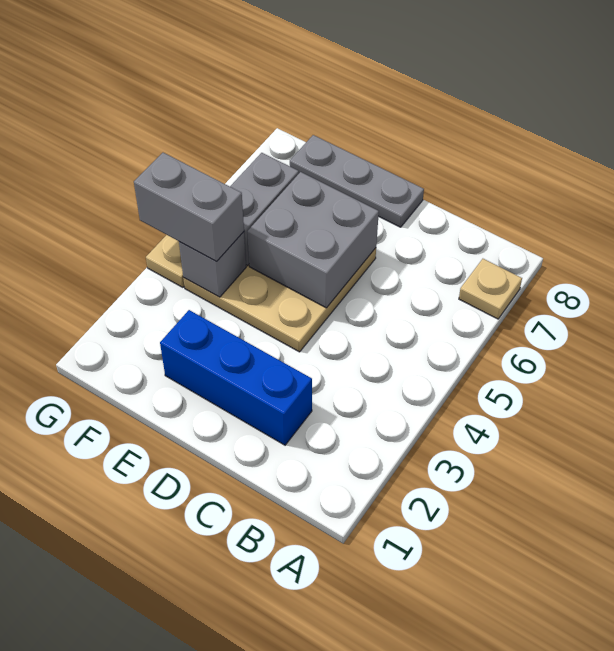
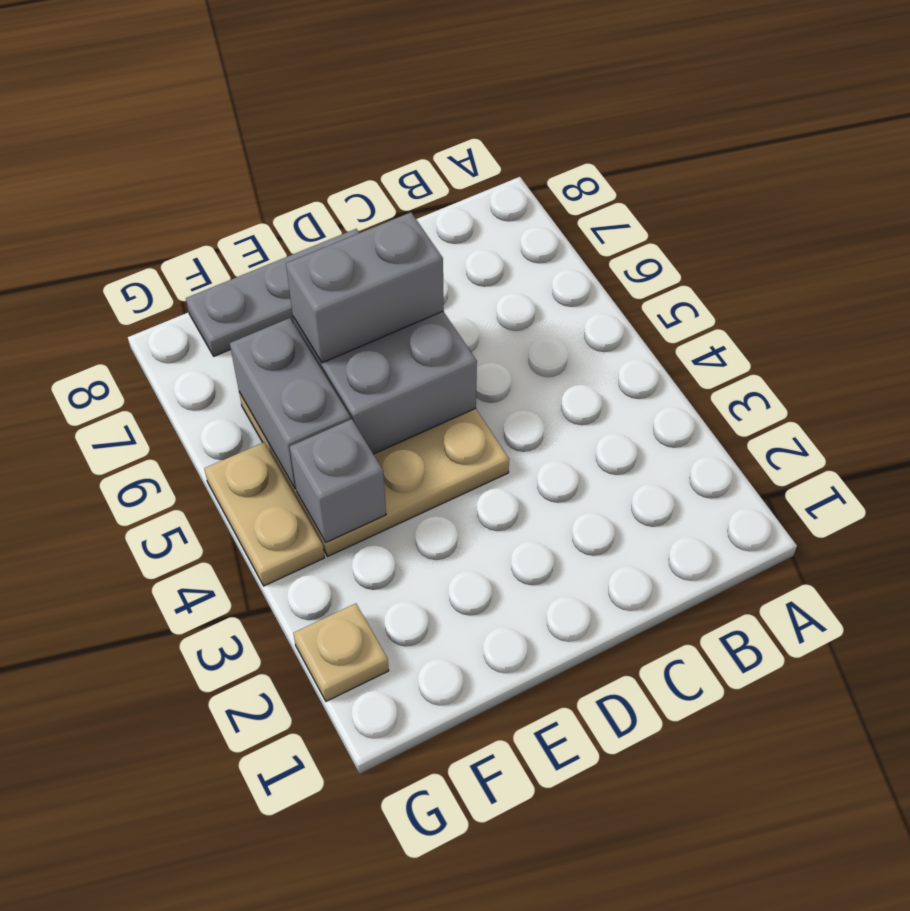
tan 1x1 plate [459,259,522,319] -> tan 1x1 plate moved to [293,603,389,701]
blue 1x3 brick [160,310,312,445] -> none
grey 1x2 brick [134,153,244,261] -> grey 1x2 brick moved to [286,212,444,363]

